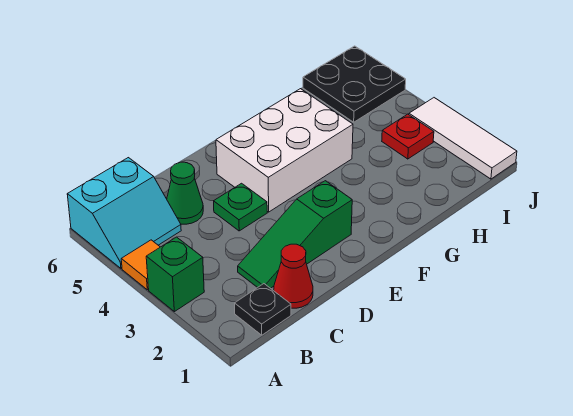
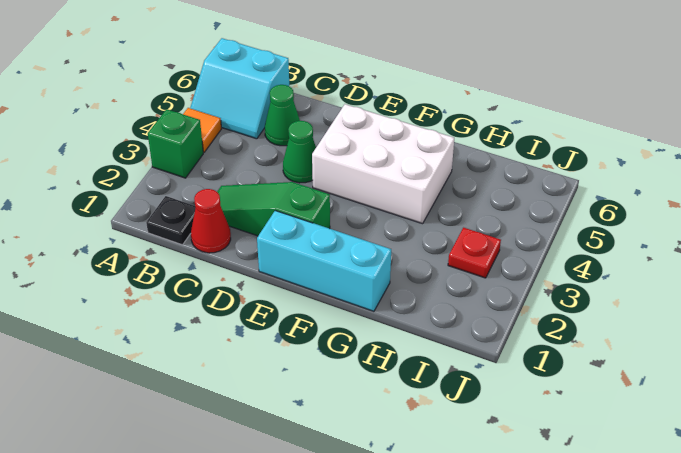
green 1x1 plate [214,183,267,231] -> green 1x1 cone [283,121,316,183]
none -> cyan 1x3 brick [257,211,391,311]
black 2x2 plate [303,46,406,122] -> none
white 1x3 tile [409,98,517,179] -> none

